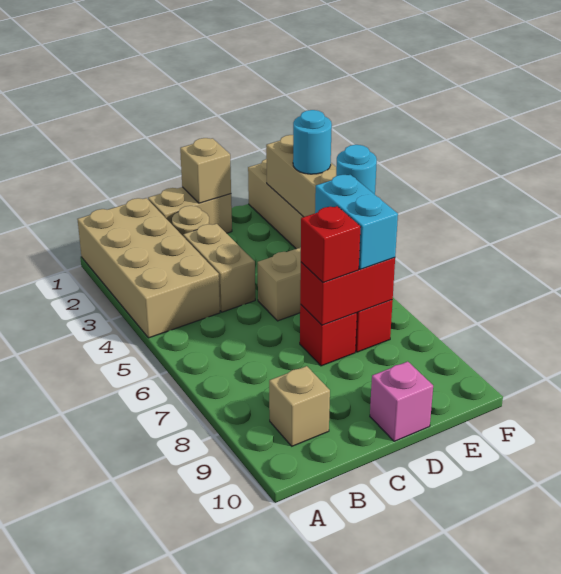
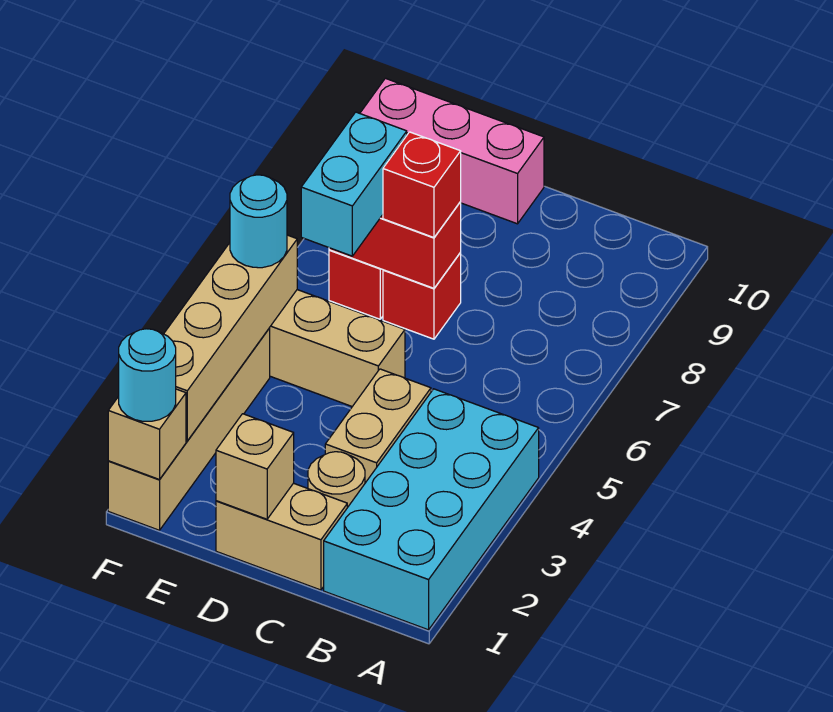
tan 2x4 brick [77,198,220,338] -> cyan 2x4 brick [324,389,539,630]
tan 1x1 brick [269,366,330,446] -> tan 1x1 brick moved to [108,389,186,480]
pink 1x1 brick [370,361,433,441] -> pink 1x3 brick [360,78,544,224]
cyan 1x1 round brick [293,110,332,174] -> cyan 1x1 round brick moved to [119,329,176,421]

